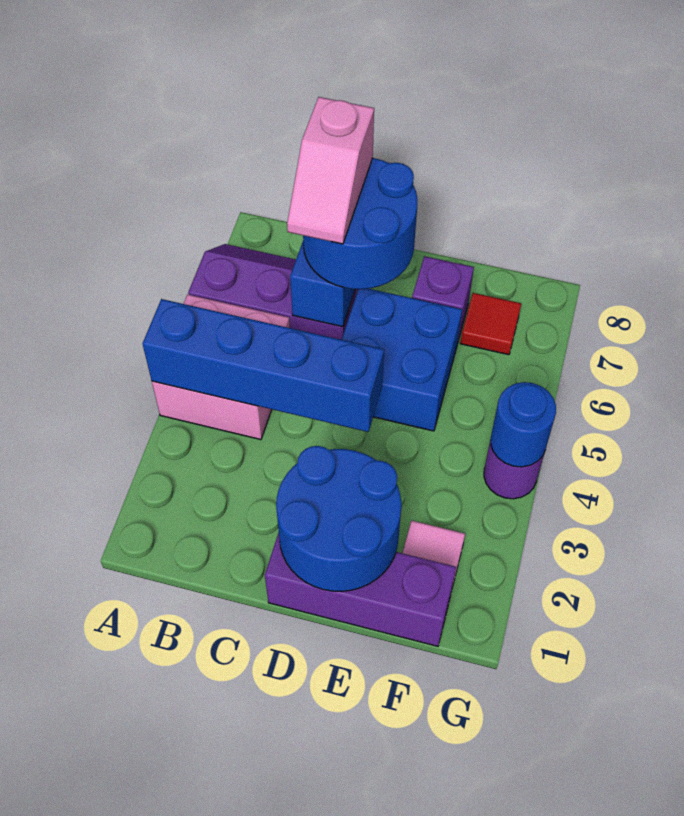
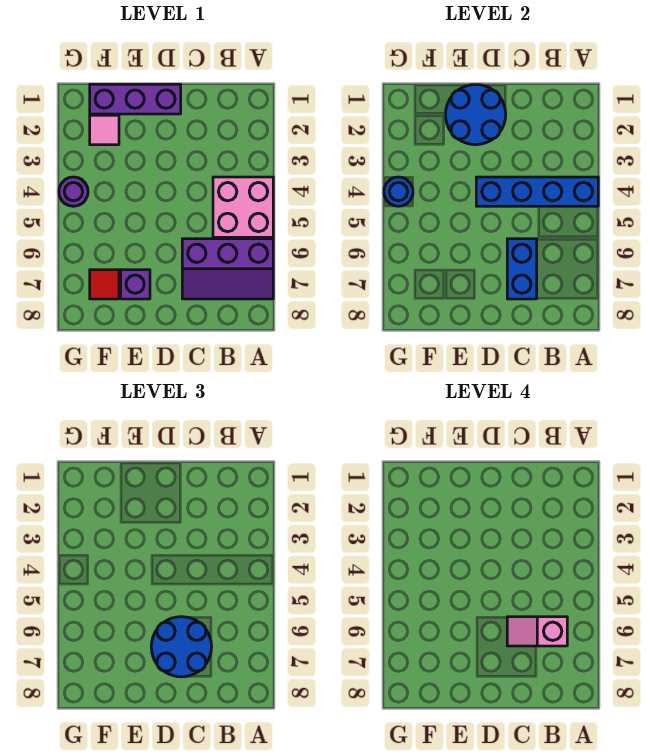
pink 1x2 slope [287,97,374,244] -> pink 1x2 slope turned to [507,617,567,646]
blue 2x2 brick [342,289,462,431] -> none

